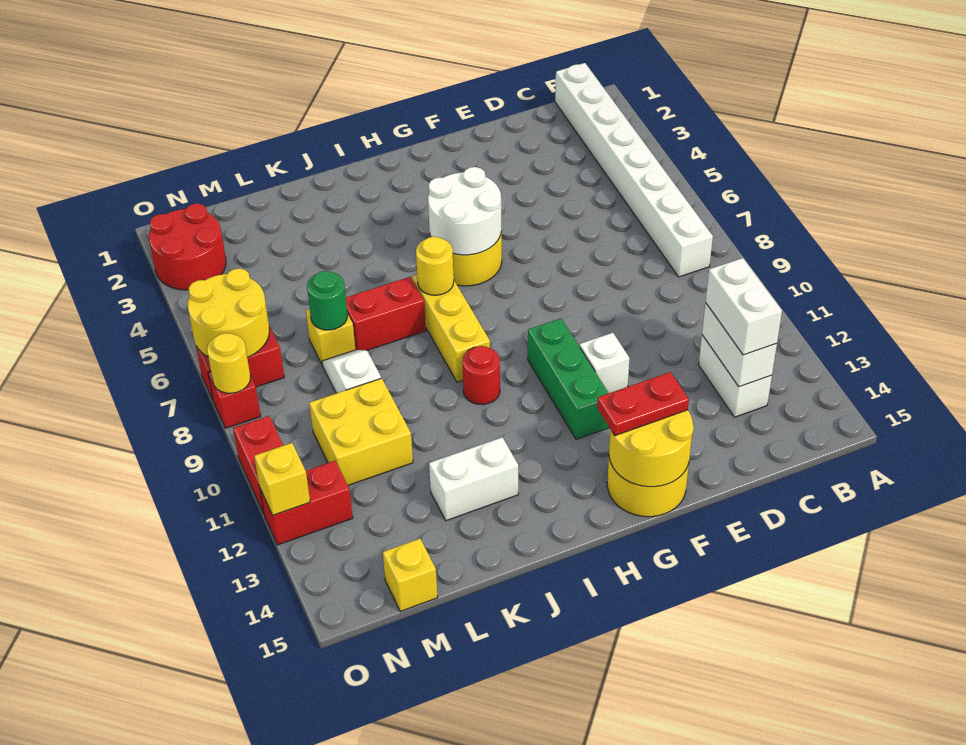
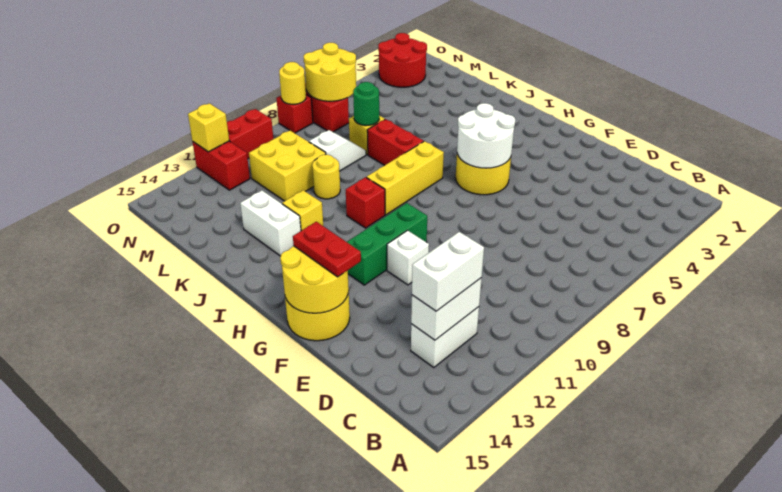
white 1x8 brick [555,63,713,277] -> none
yellow 1x1 round brick [416,237,454,295] -> yellow 1x1 round brick moved to [312,155,340,199]
red 1x1 round brick [462,346,500,405] -> red 1x1 brick [346,177,385,228]
yellow 1x1 brick [383,539,438,611] -> yellow 1x1 brick moved to [282,190,323,231]

